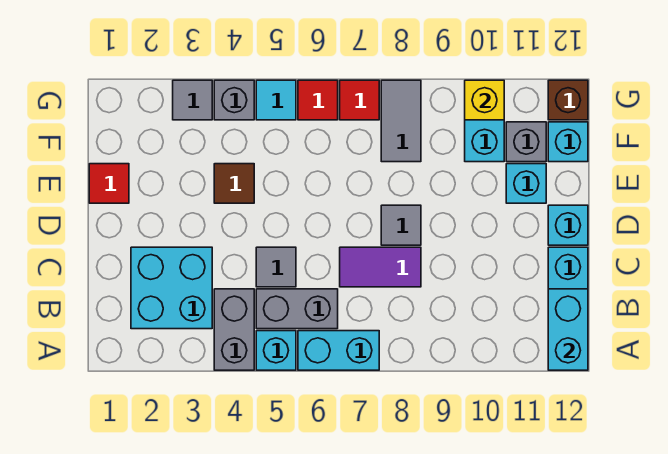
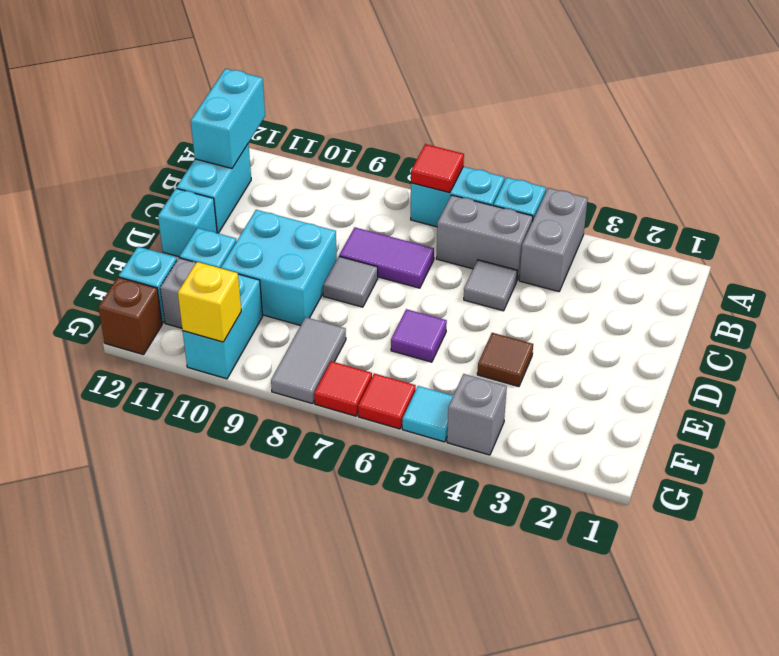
cyan 2x2 brick [131,247,212,329] -> cyan 2x2 brick moved to [221,210,337,326]
red 1x1 tile [89,164,129,203] -> red 1x1 tile moved to [411,144,464,193]
none -> purple 1x1 tile [391,309,447,362]
grey 1x1 tile [173,80,212,120] -> none

